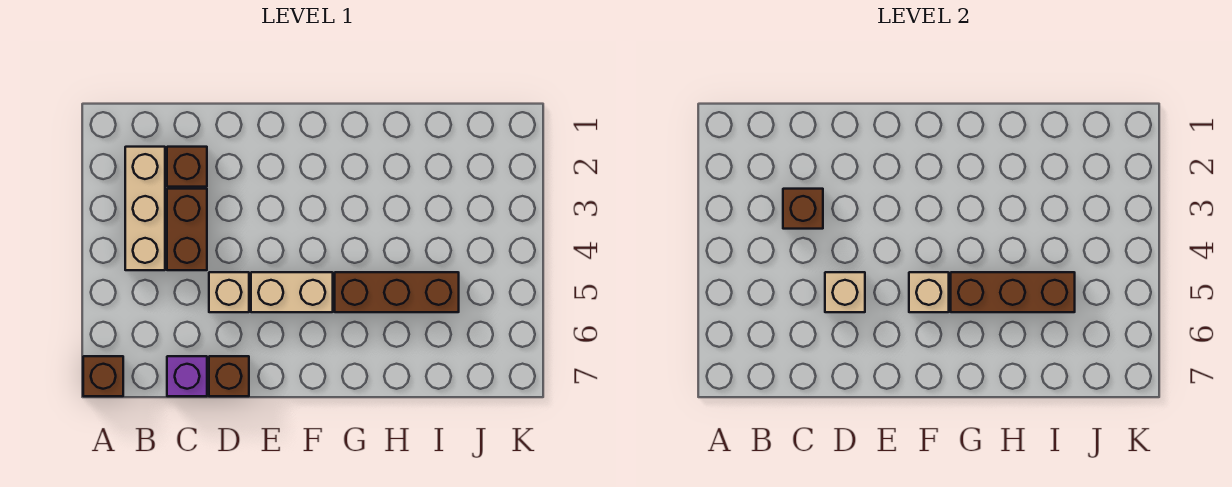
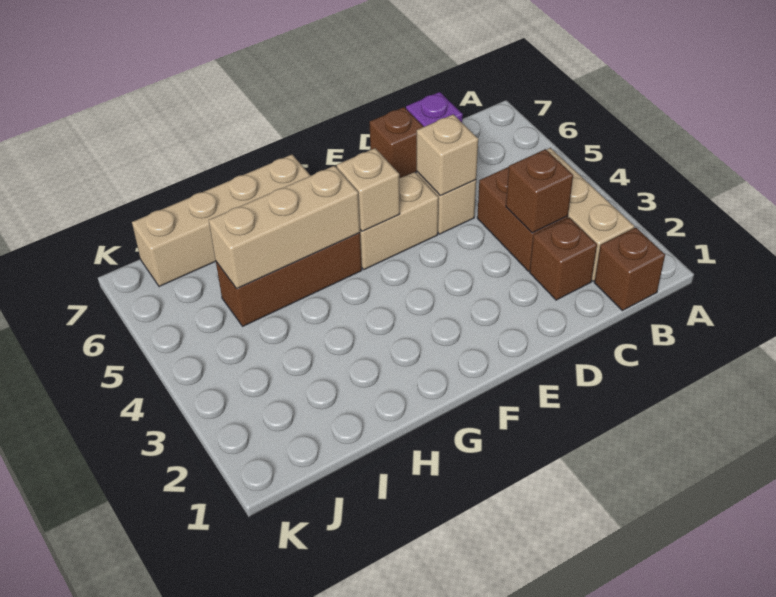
brown 1x1 brick [83,356,123,396] -> brown 1x1 brick moved to [594,227,665,311]
brown 1x3 brick [951,272,1075,312] -> tan 1x3 brick [209,166,360,289]
none -> tan 1x4 brick [132,155,310,286]

